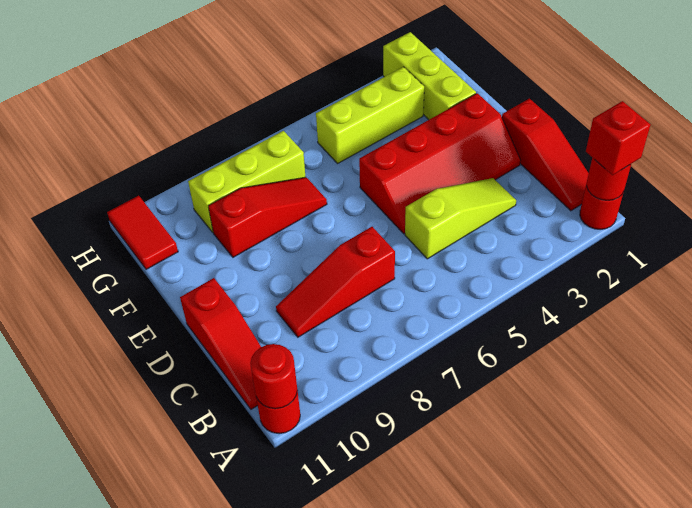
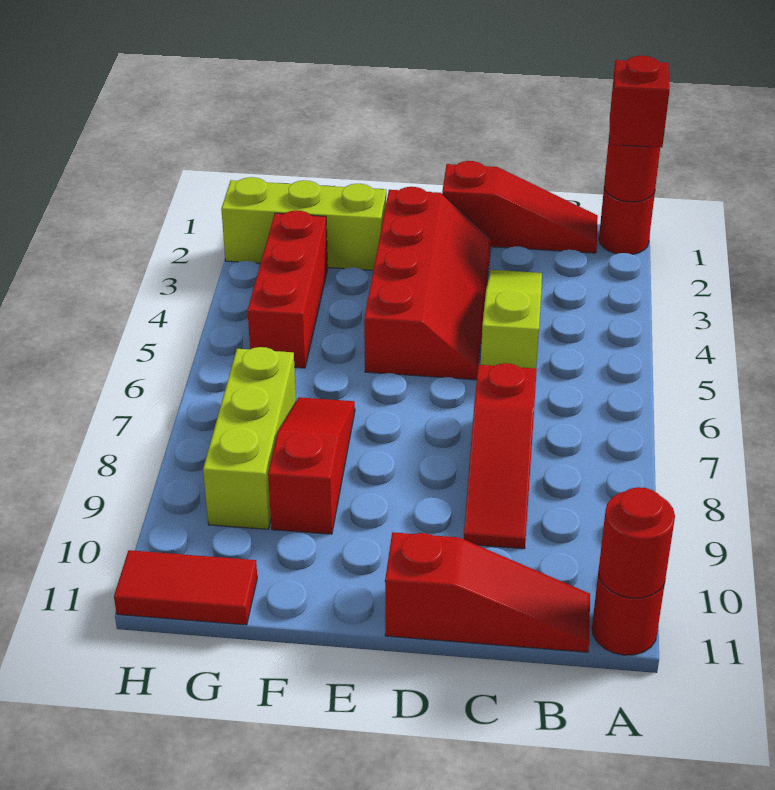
lime 1x3 brick [316,67,424,163] -> red 1x3 brick [248,210,328,368]

